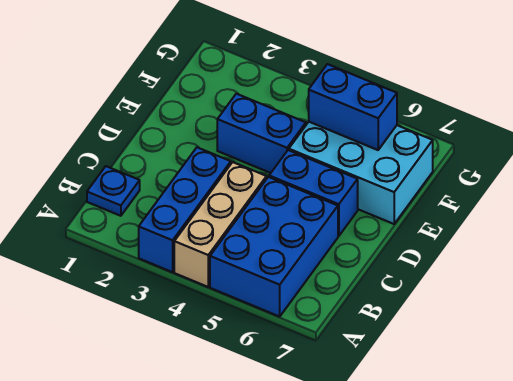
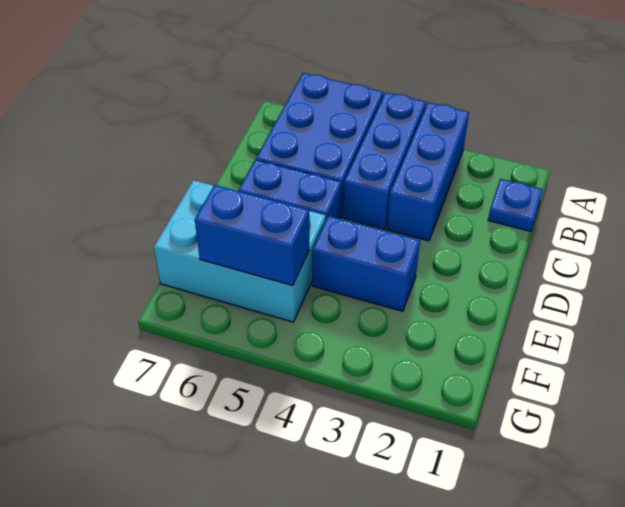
tan 1x3 brick [174,162,267,287] -> blue 1x3 brick [343,92,426,229]

